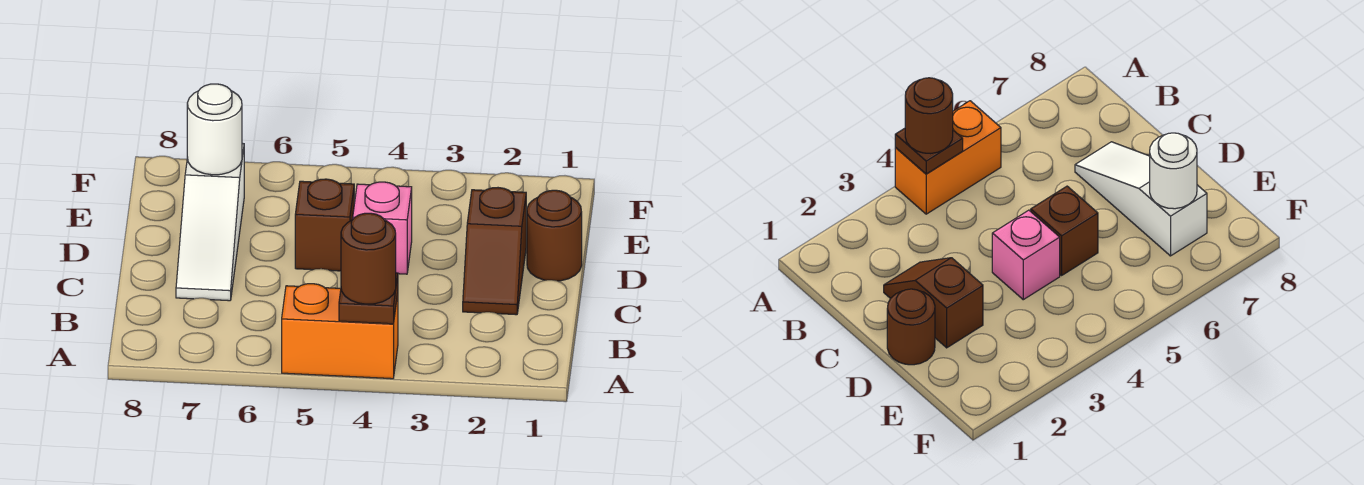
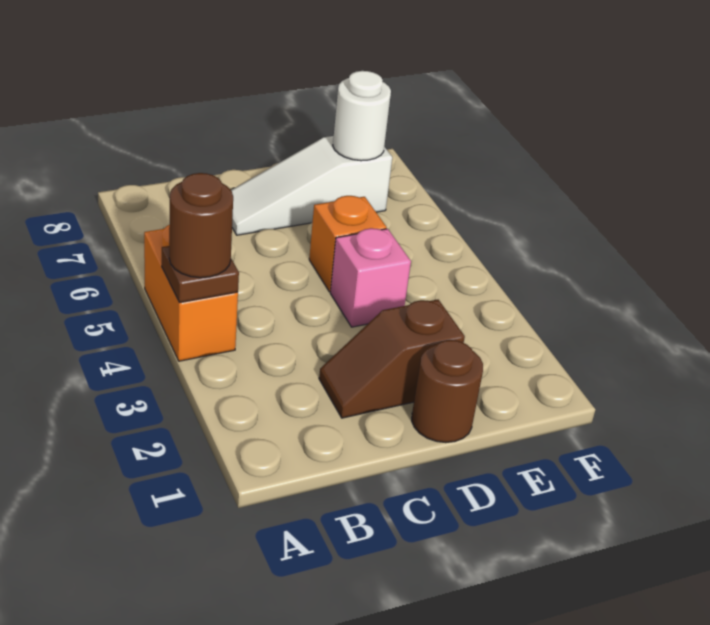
brown 1x1 brick [295,179,354,271] -> orange 1x1 brick [309,196,387,292]

